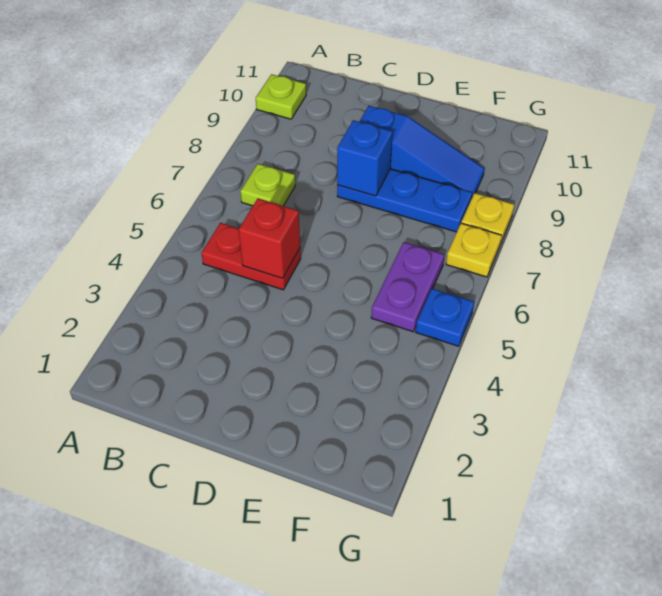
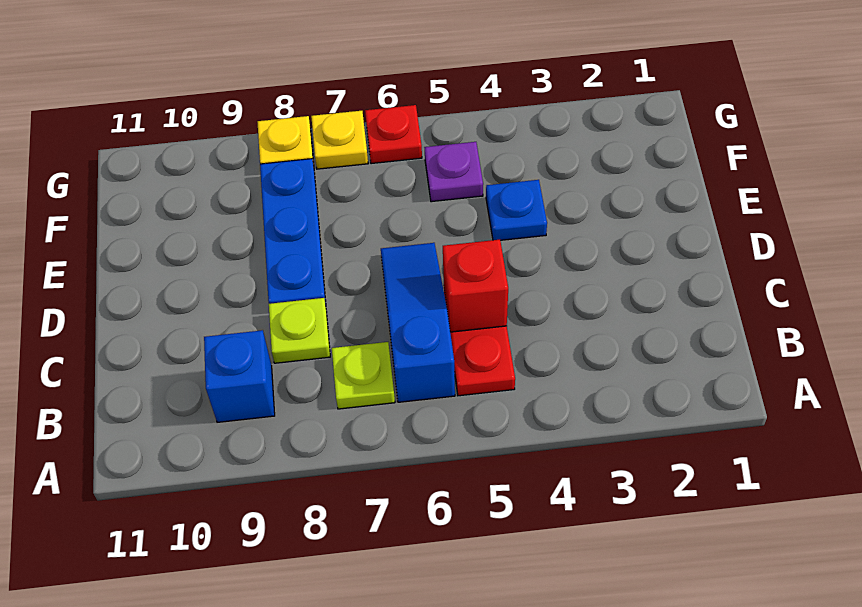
lime 1x1 plate [256,74,306,119] -> lime 1x1 plate moved to [269,298,330,363]
blue 1x1 brick [337,120,392,196] -> blue 1x1 brick moved to [204,330,275,422]
blue 1x3 slope [359,106,485,197] -> blue 1x3 slope moved to [381,243,455,402]
purple 1x2 plate [371,242,444,332] -> purple 1x1 plate [424,142,483,202]
blue 1x1 plate [416,289,474,346] -> blue 1x1 plate moved to [486,180,547,240]
none -> red 1x1 plate [365,105,422,164]

